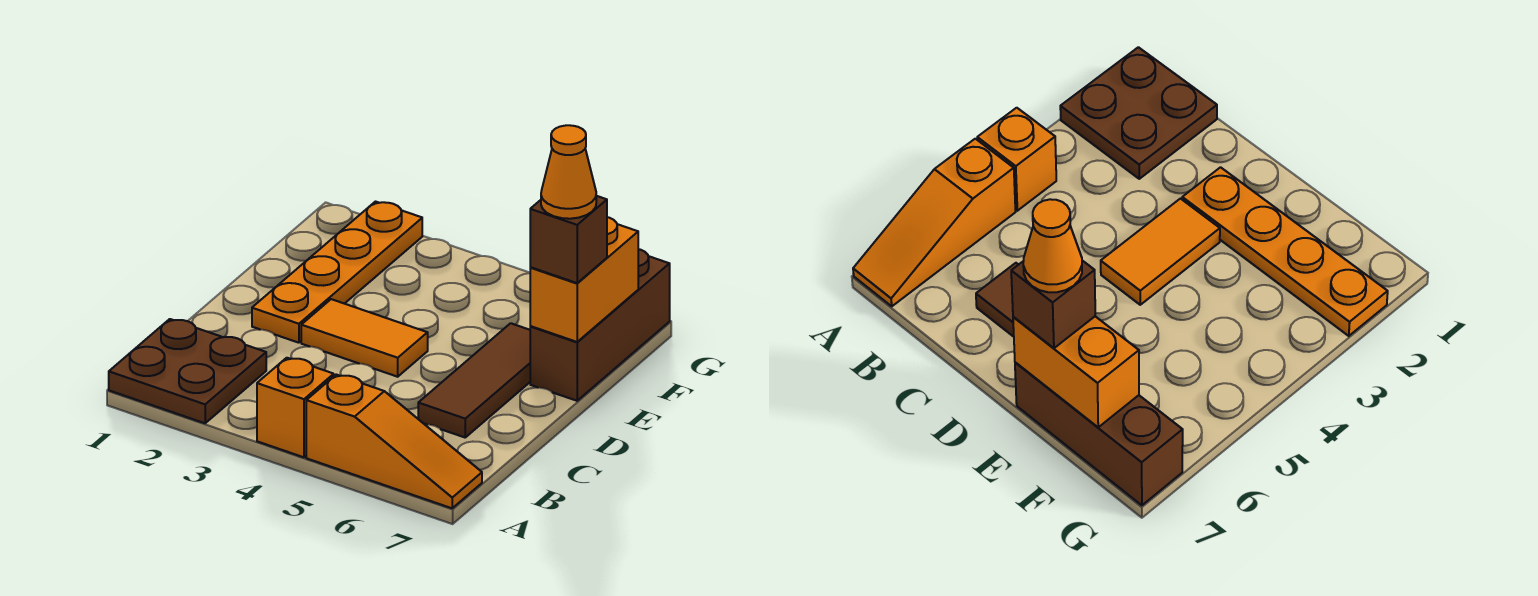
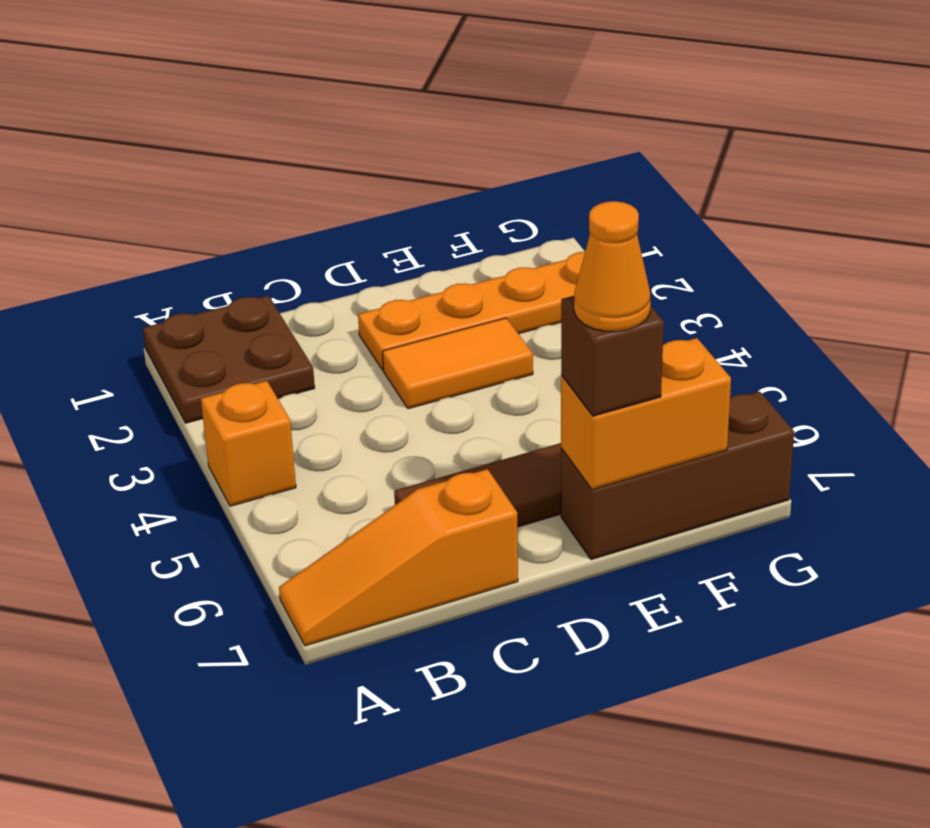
orange 1x3 slope [306,375,482,508] -> orange 1x3 slope turned to [279,469,518,646]
orange 1x2 tile [301,299,428,377] -> orange 1x2 tile turned to [383,318,533,409]

